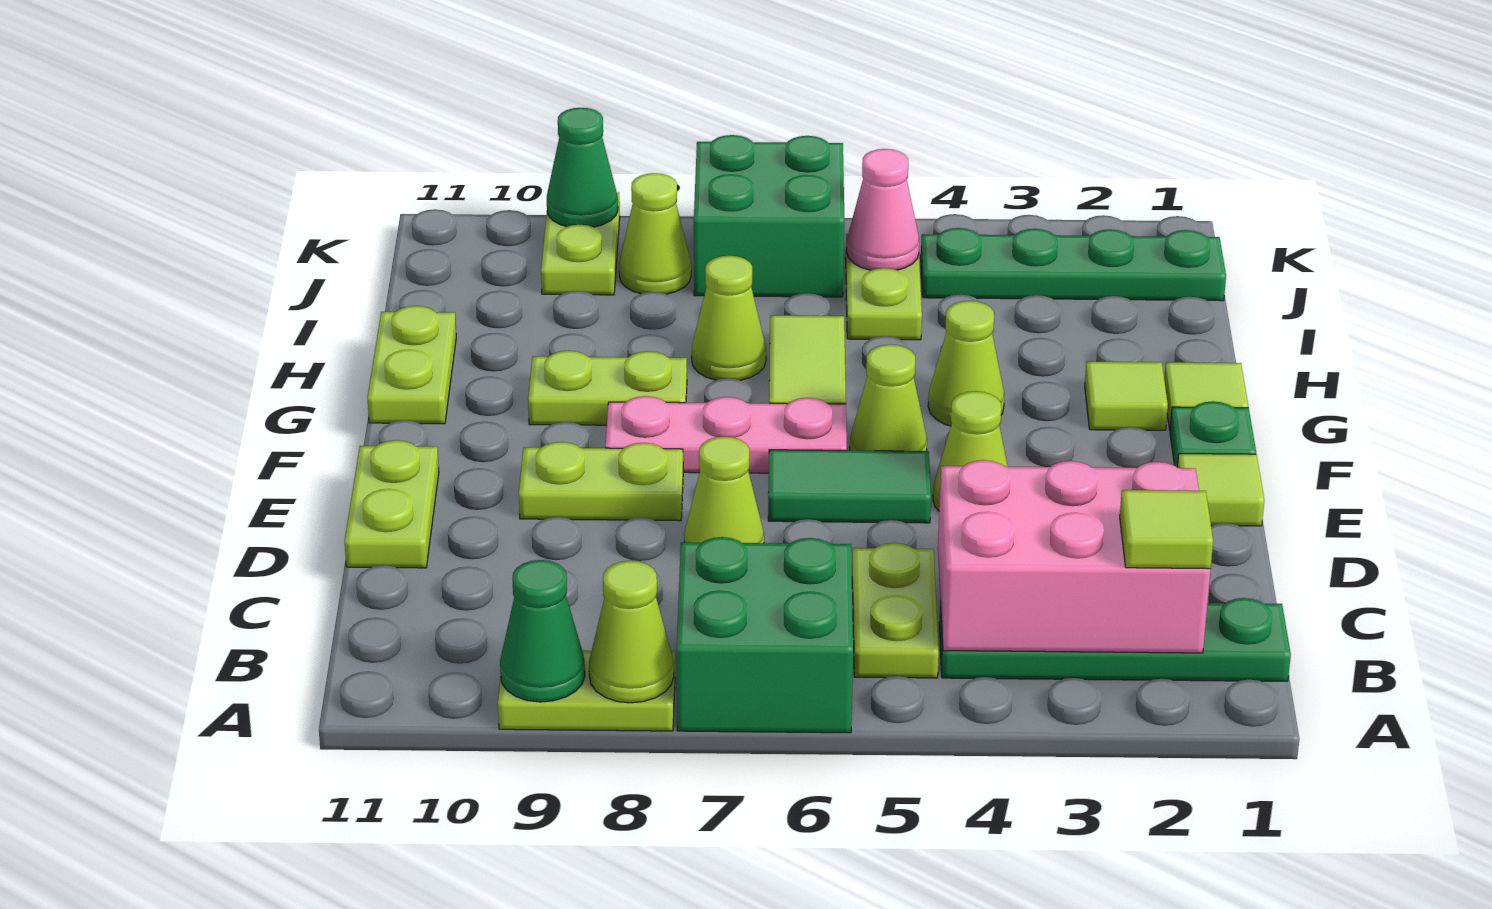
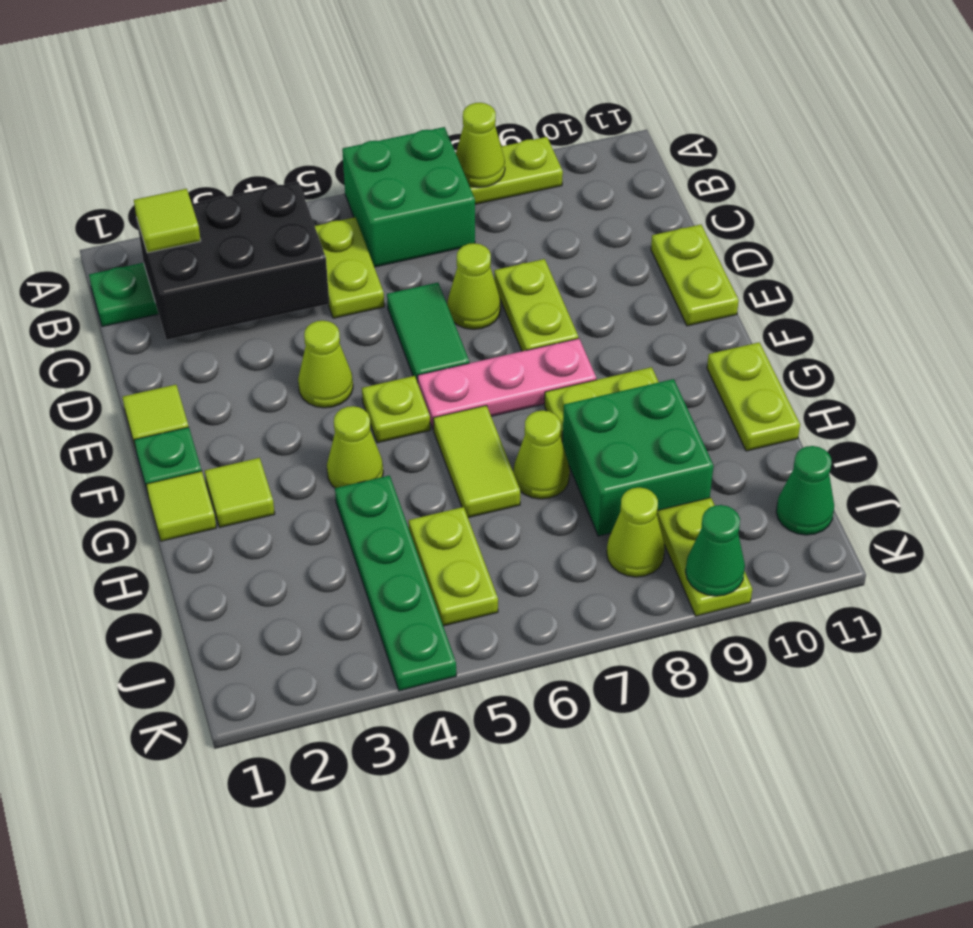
green 1x1 cone [500,560,585,702] -> green 1x1 cone moved to [776,446,834,535]
pink 2x3 brick [938,460,1211,653] -> black 2x3 brick [136,182,329,340]
green 1x2 tile [768,450,931,523] -> green 1x2 tile turned to [387,283,469,383]
lime 1x2 plate [519,442,683,521] -> lime 1x2 plate turned to [494,259,578,351]
lime 1x1 cone [850,344,927,451] -> lime 1x1 plate [362,376,430,443]
green 1x4 plate [921,228,1226,301] -> green 1x4 plate turned to [335,475,456,691]
pink 1x1 cone [847,149,919,270] -> none
green 2x2 brick [694,135,845,297] -> green 2x2 brick moved to [562,379,714,536]

